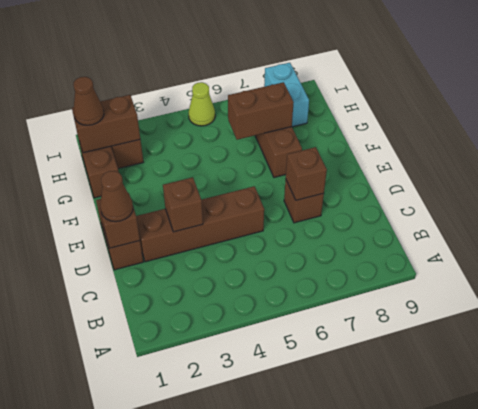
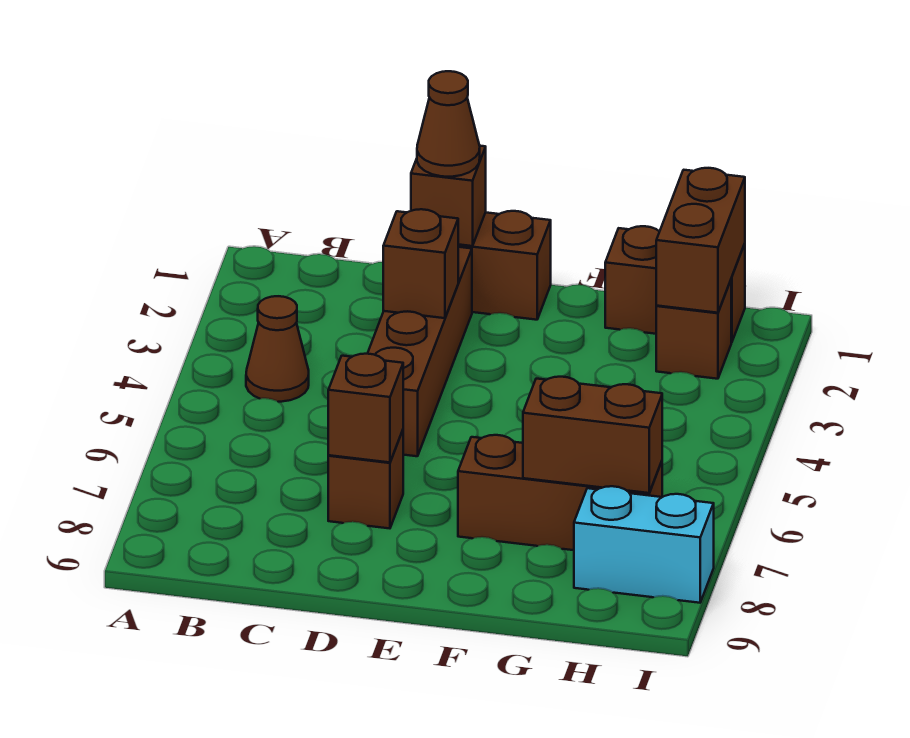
brown 1x2 brick [228,82,294,140] -> brown 1x2 brick turned to [523,377,662,493]
brown 1x1 cone [73,77,104,125] -> brown 1x1 cone moved to [246,296,309,402]
lime 1x1 cone [188,82,215,126] -> none

